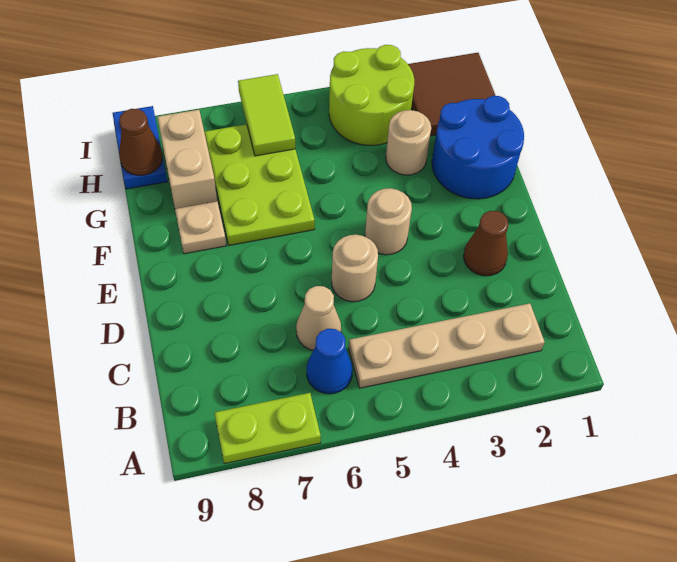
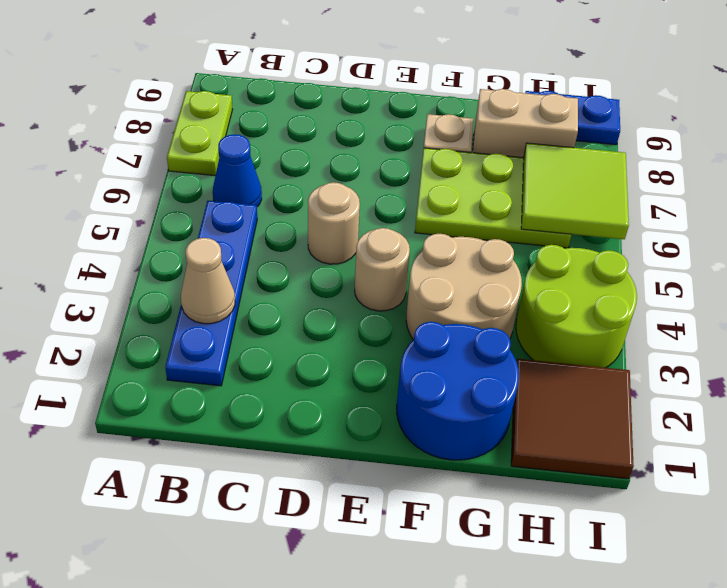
tan 1x4 plate [349,303,545,388] -> blue 1x4 plate [165,201,257,386]
tan 1x1 cone [296,286,341,350] -> tan 1x1 cone moved to [181,238,235,324]
brown 1x1 cone [464,211,508,276] -> none
tan 1x1 round brick [386,110,431,175] -> tan 2x2 round brick [406,234,522,340]
lime 1x2 tile [238,74,295,156] -> lime 2x2 tile [521,143,629,239]
brown 1x1 cone [119,109,162,175] -> none

